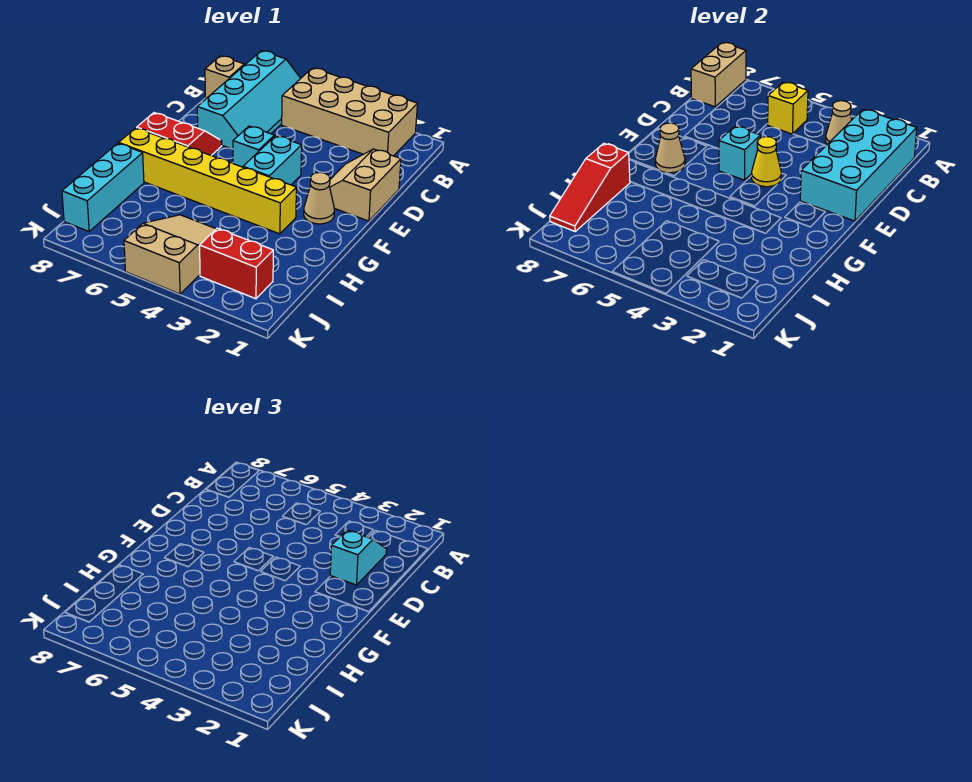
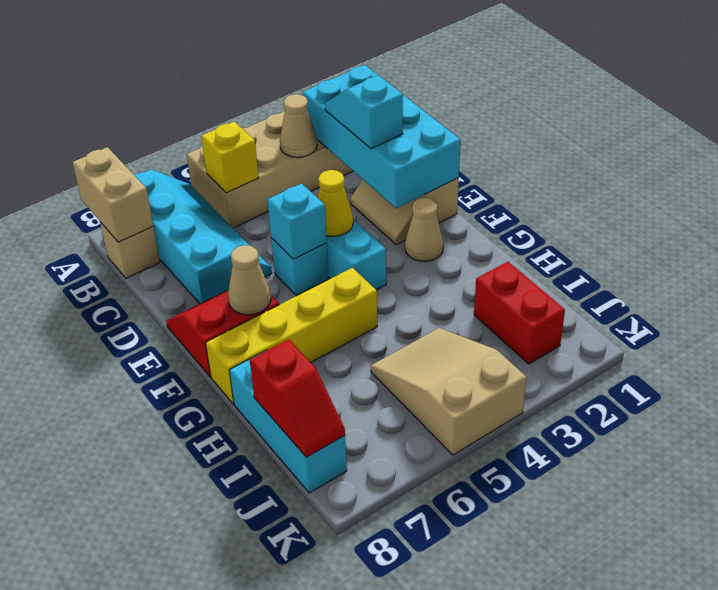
yellow 1x6 brick [119,128,296,234] -> yellow 1x4 brick [206,268,377,404]
red 1x3 slope [550,143,630,231] -> red 1x2 slope [250,339,345,457]
red 1x2 brick [200,228,273,299] -> red 1x2 brick turned to [474,262,565,364]

